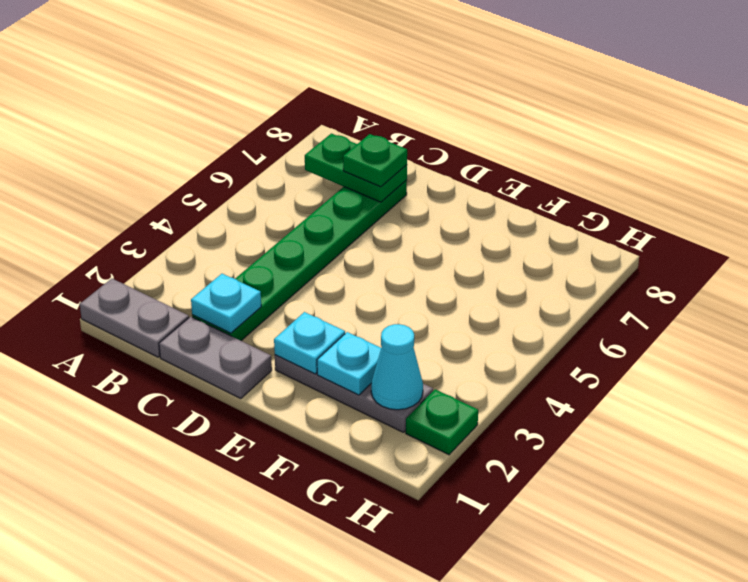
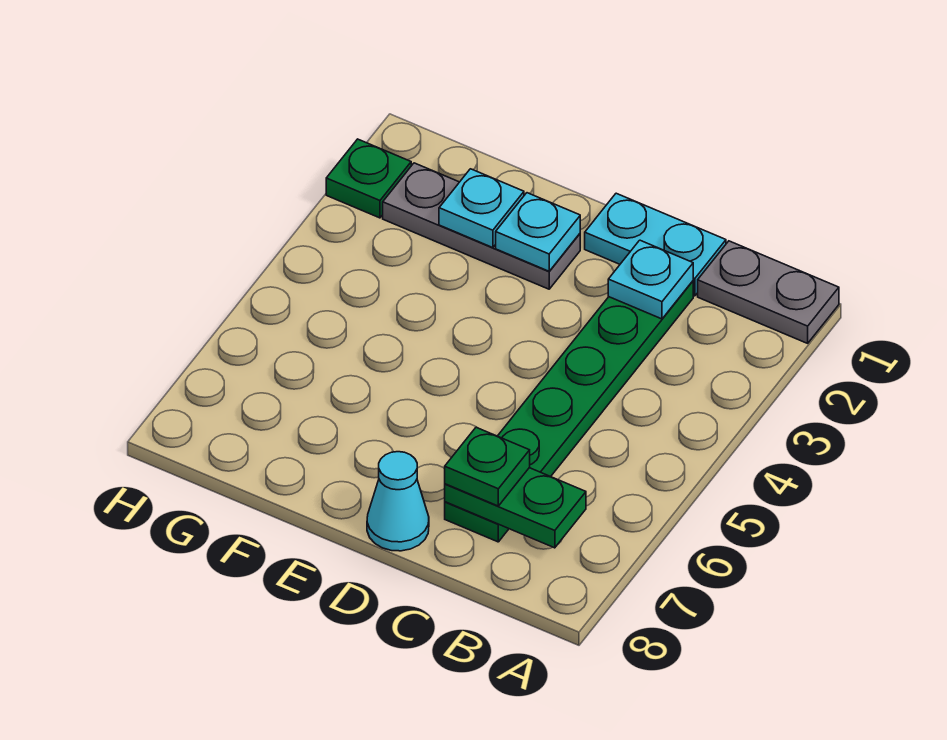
grey 1x2 plate [159,317,272,399] -> cyan 1x2 plate [585,193,726,296]
cyan 1x1 cone [371,324,423,410] -> cyan 1x1 cone moved to [367,452,429,551]

